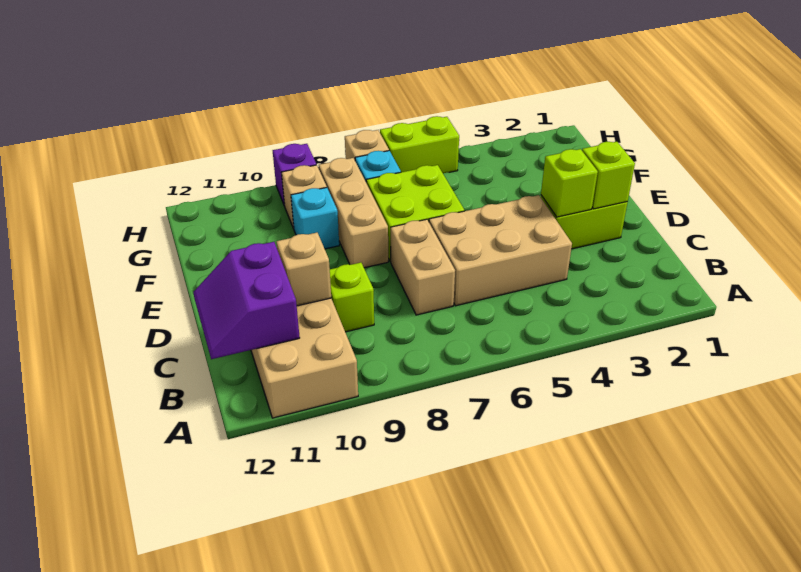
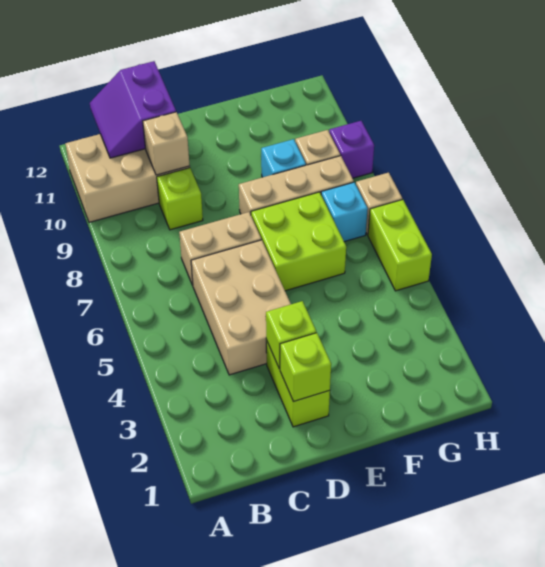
purple 2x2 slope [193,242,300,359] -> purple 2x2 slope turned to [90,61,176,158]

